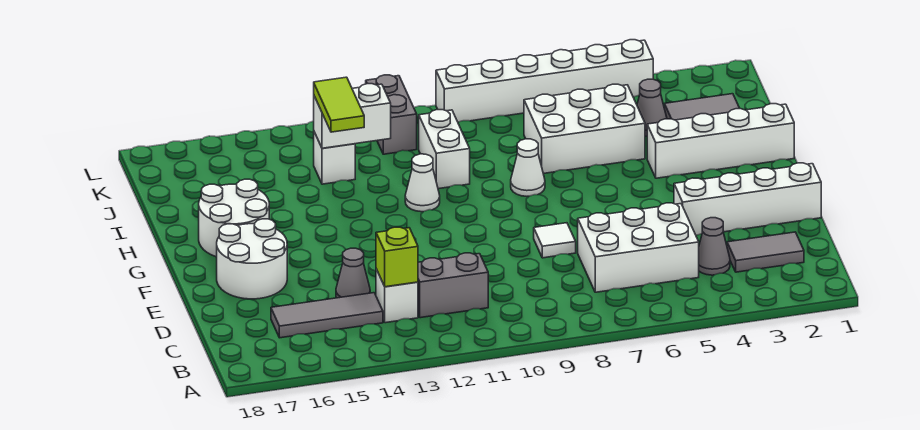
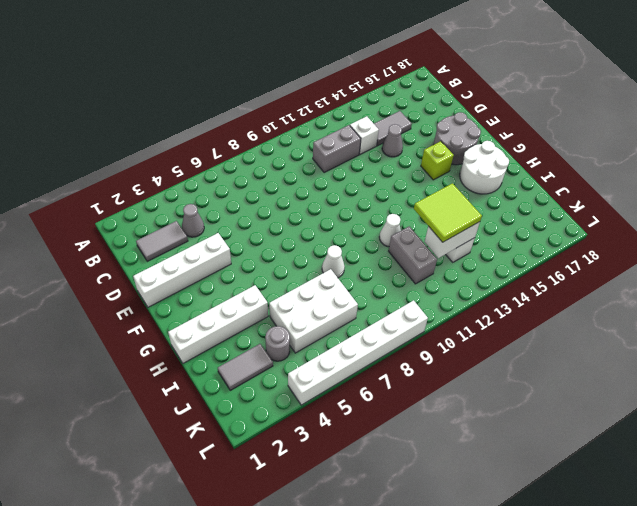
white 2x3 brick [578,203,699,292] -> none
lime 1x1 brick [376,227,418,287] -> lime 1x1 brick moved to [421,141,454,180]
grey 1x3 tile [271,293,383,338] -> grey 1x2 tile [374,111,412,146]
white 1x1 tile [534,223,576,258] -> none
white 2x2 round brick [217,219,287,299] -> grey 2x2 round brick [434,112,481,165]
white 1x2 brick [419,110,470,189] -> none
lime 1x2 tile [314,77,364,132] -> lime 2x2 tile [414,183,482,242]
grey 1x1 cone [637,79,667,136] -> grey 1x1 round brick [265,326,290,361]
grey 1x2 brick [366,75,417,154] -> grey 1x2 brick moved to [389,226,437,284]

